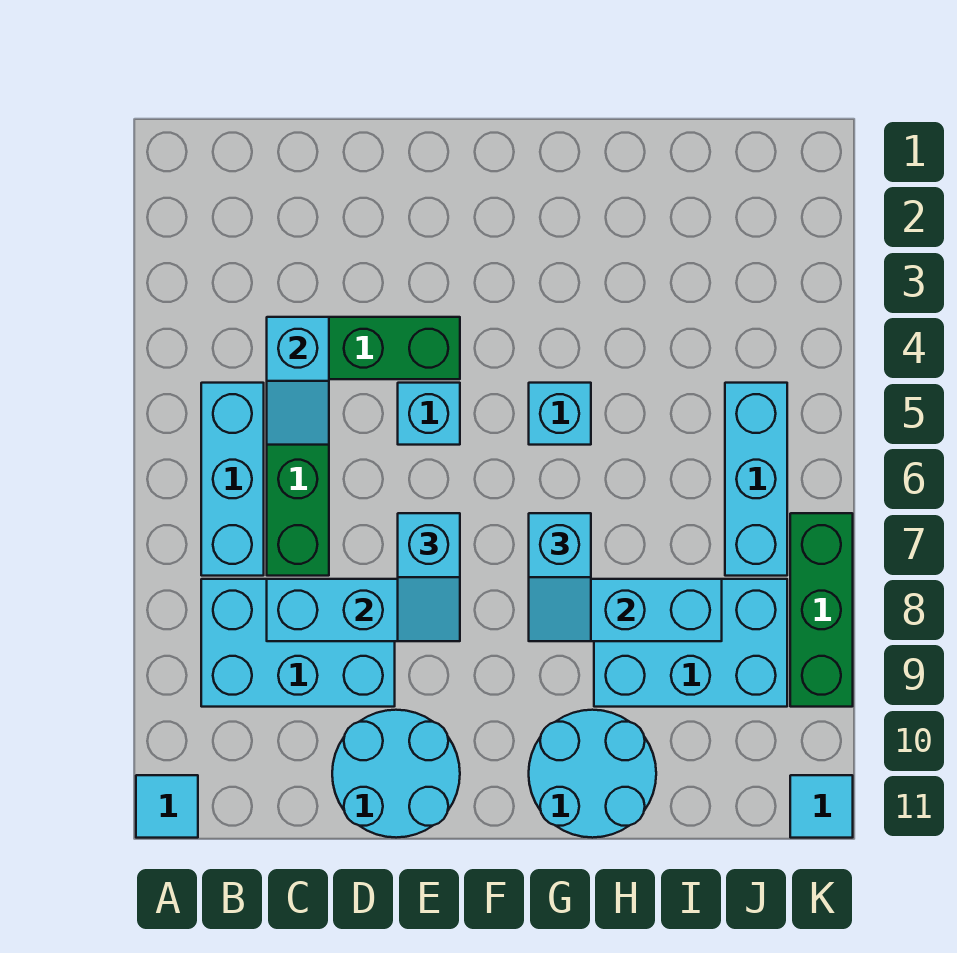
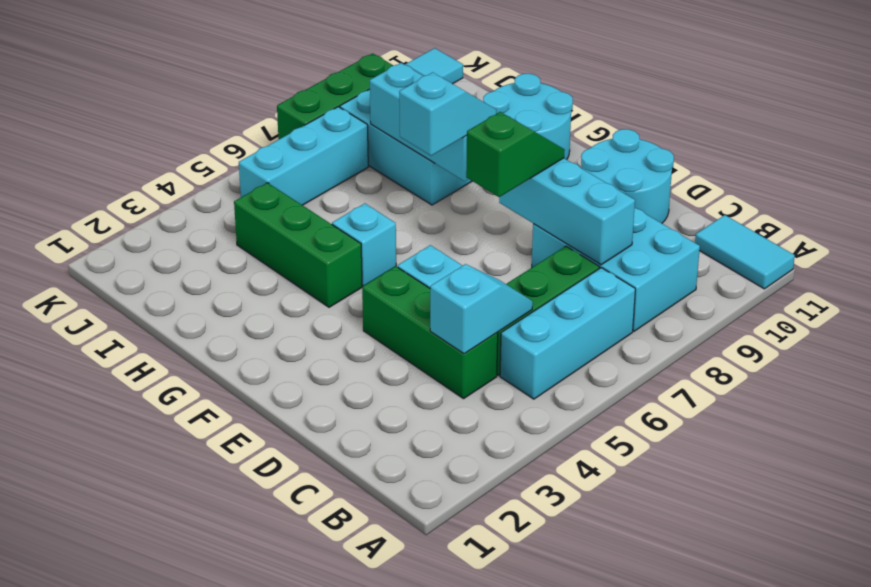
cyan 1x1 tile [136,775,198,838] -> cyan 1x2 tile [695,215,795,289]
cyan 1x2 slope [398,513,460,641] -> green 1x2 slope [466,112,565,197]
none -> green 1x3 brick [234,183,362,307]

